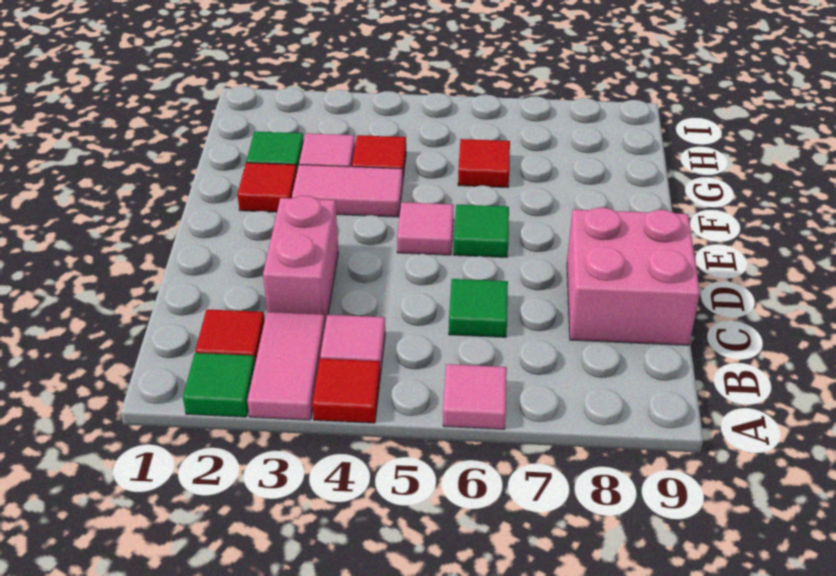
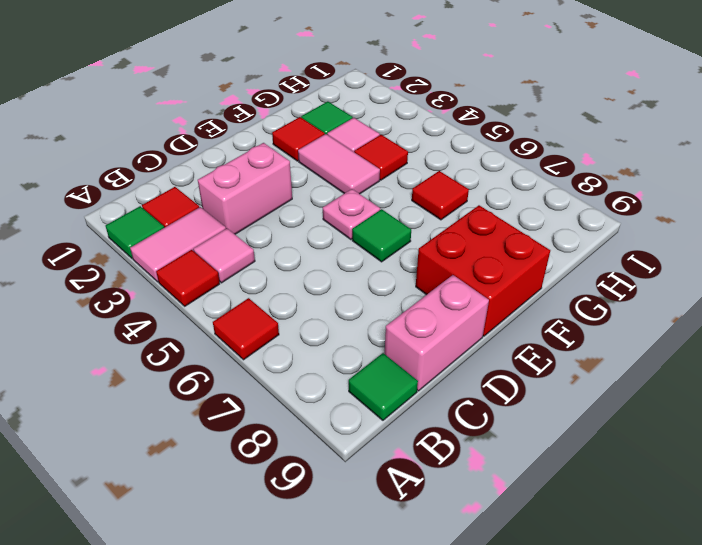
pink 1x1 tile [443,364,507,429] -> red 1x1 tile [213,298,279,360]
green 1x1 tile [449,279,508,337] -> green 1x1 tile moved to [349,353,418,420]
pink 2x2 brick [567,207,700,345] -> pink 1x2 brick [385,275,489,391]
pink 1x1 tile [397,202,454,255] -> pink 1x1 plate [323,189,380,240]
none -> red 2x2 brick [416,205,550,336]

